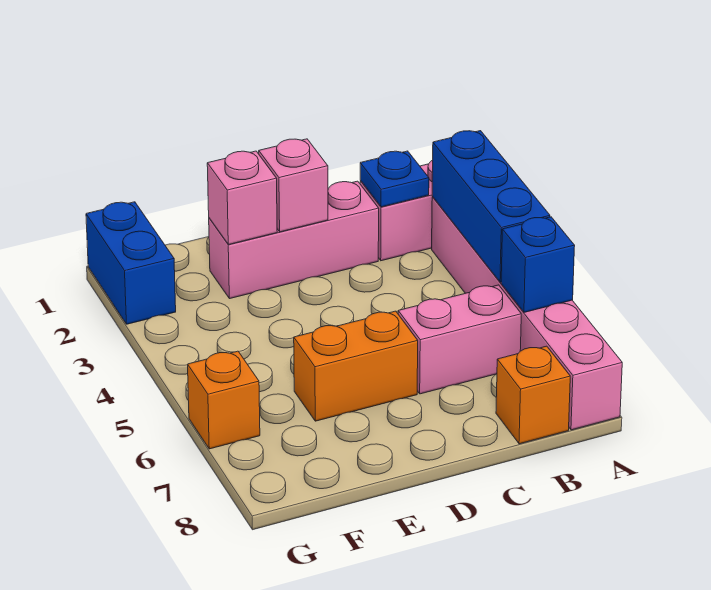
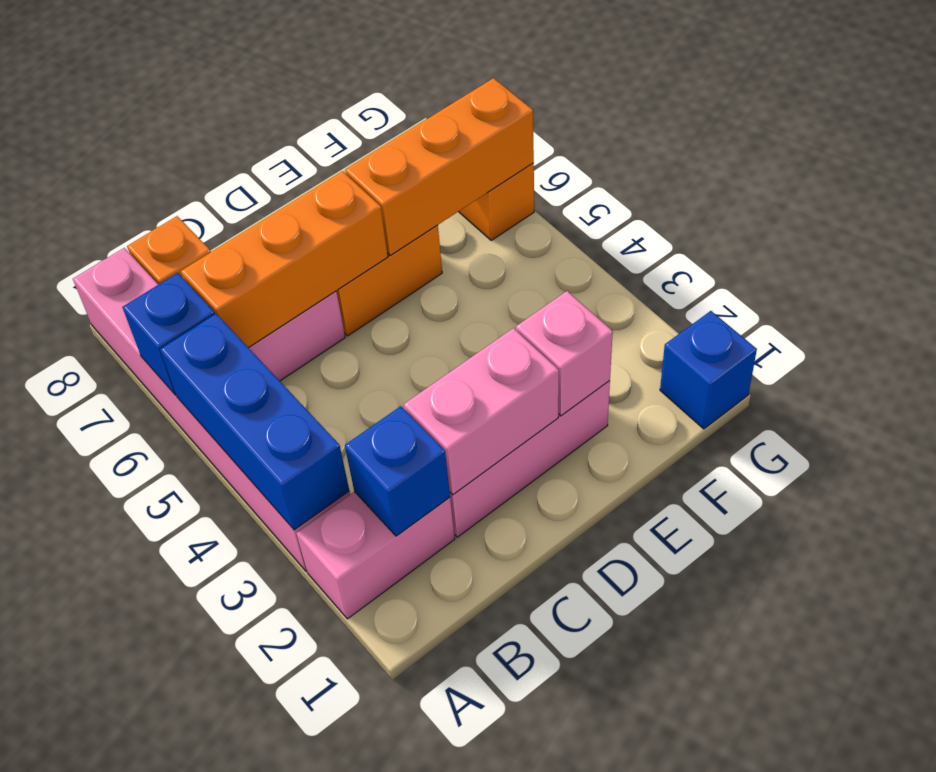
blue 1x1 plate [360,151,429,207] -> blue 1x1 brick [345,406,450,536]
none -> orange 1x3 brick [181,171,388,348]
pink 1x1 brick [259,139,328,232] -> pink 1x2 brick [404,328,559,495]
none -> orange 1x3 brick [345,78,534,255]
blue 1x2 brick [86,202,176,324] -> blue 1x1 brick [660,311,757,429]

